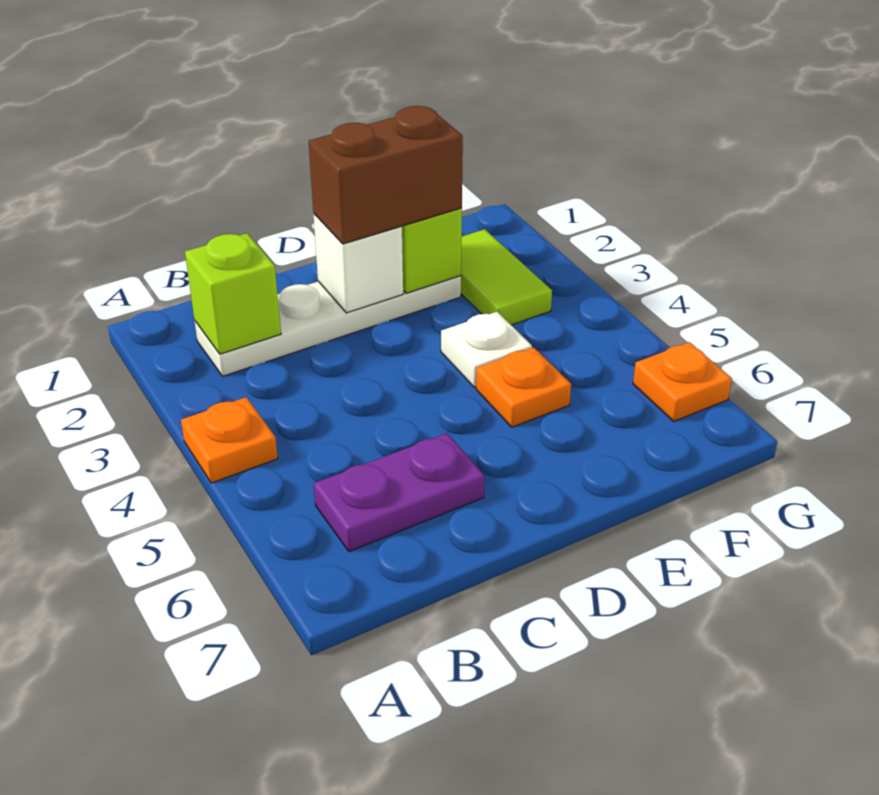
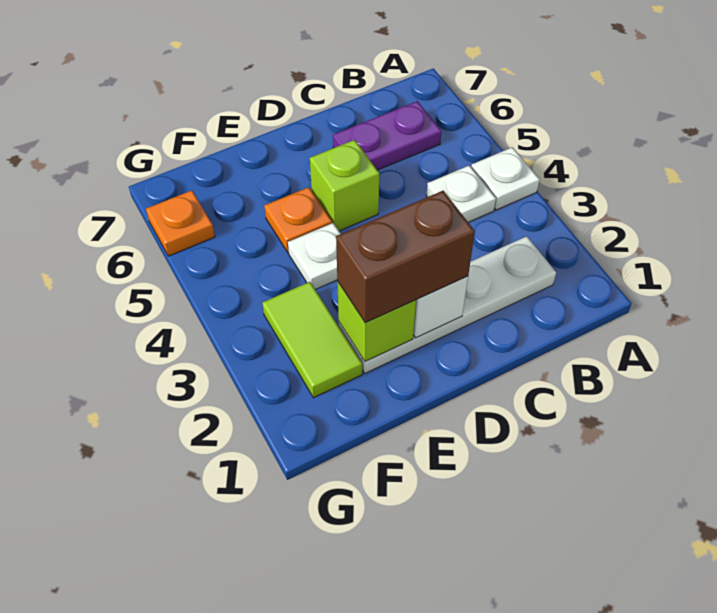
orange 1x1 plate [181,397,278,483] -> white 1x1 plate [471,147,540,210]
lime 1x1 brick [185,233,281,354] -> lime 1x1 brick moved to [310,140,379,231]
none -> white 1x1 plate [426,165,496,222]

